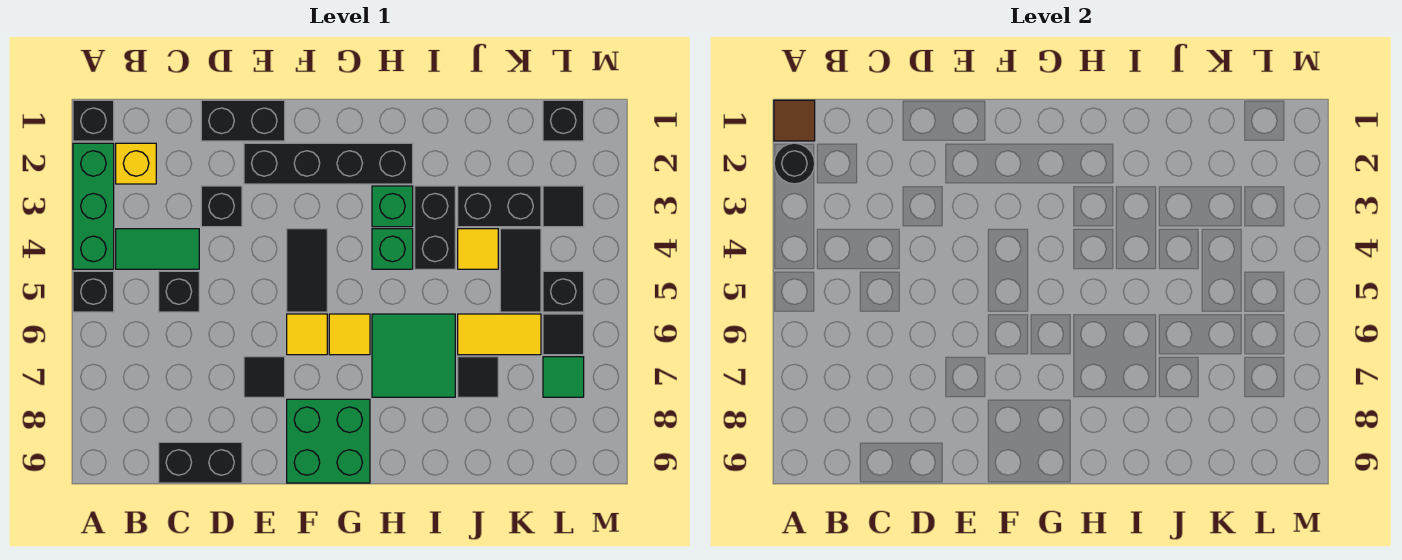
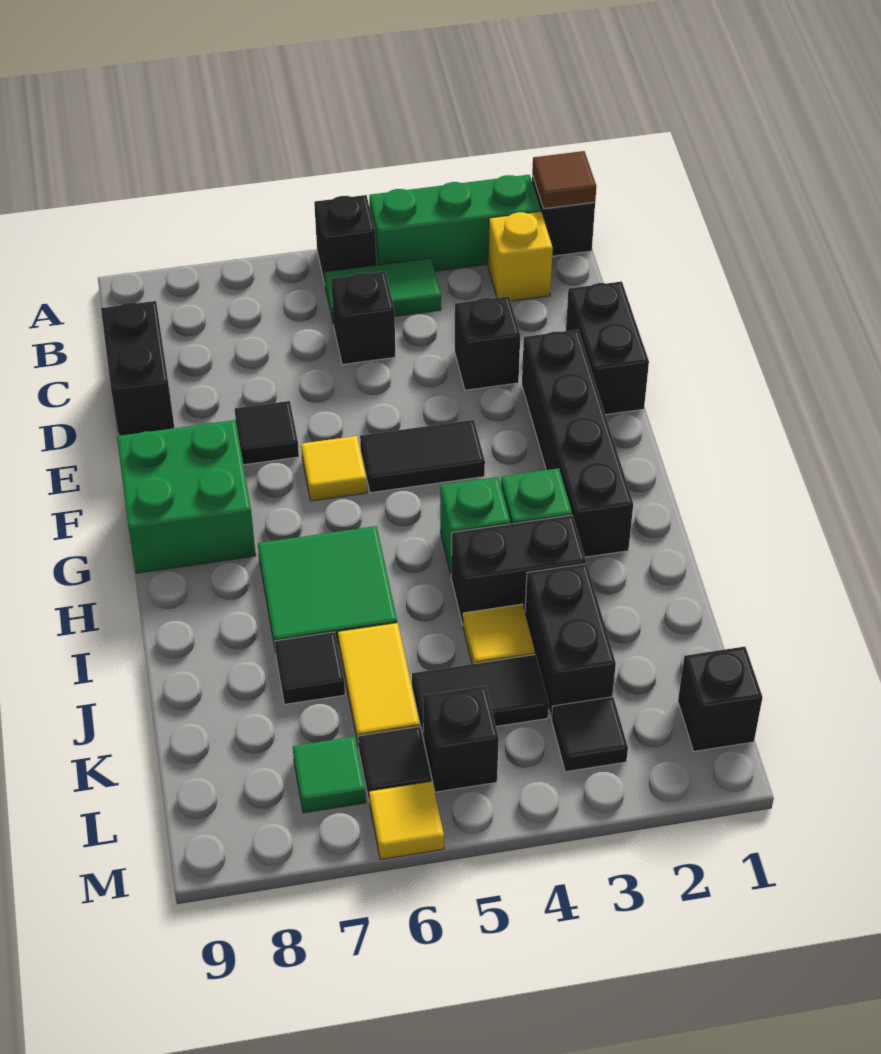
black 1x1 round brick [774,143,815,184] -> none
green 1x2 tile [116,229,199,269] -> green 1x2 tile turned to [324,258,441,321]
yellow 1x1 tile [329,314,370,355] -> yellow 1x1 tile moved to [369,781,444,860]

